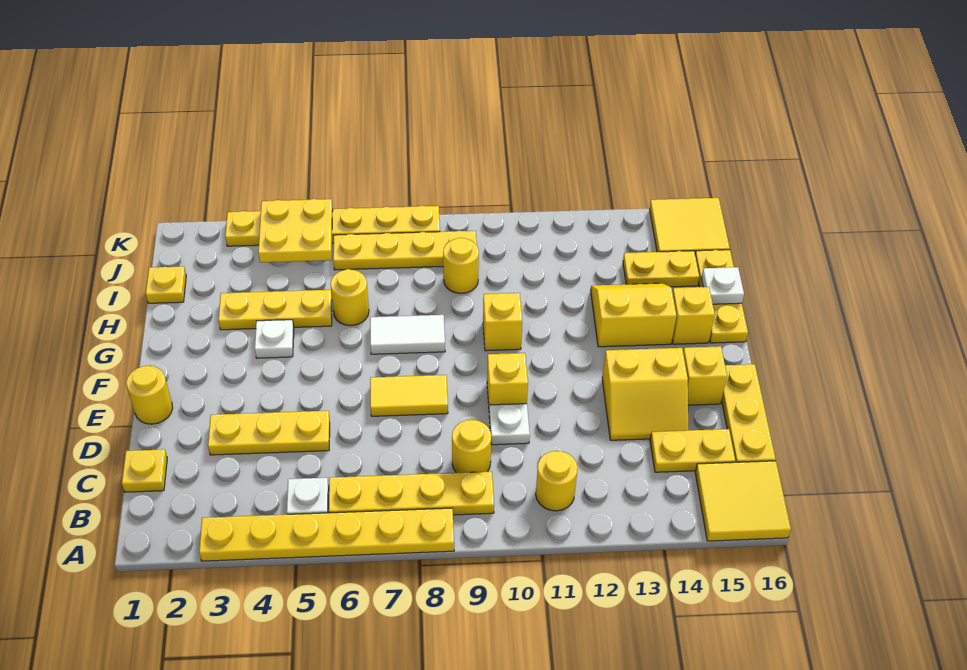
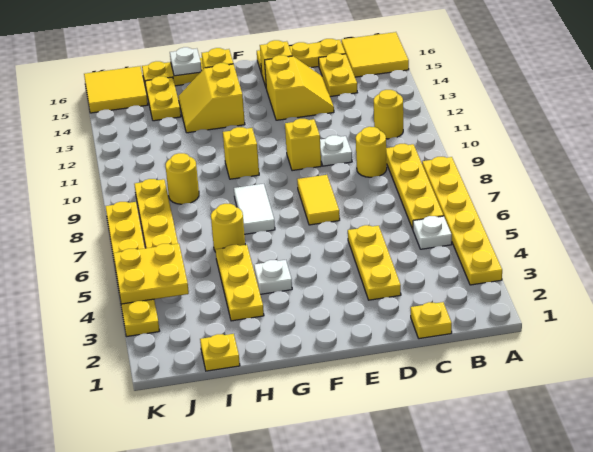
yellow 1x1 round brick [126,366,173,424] -> none

